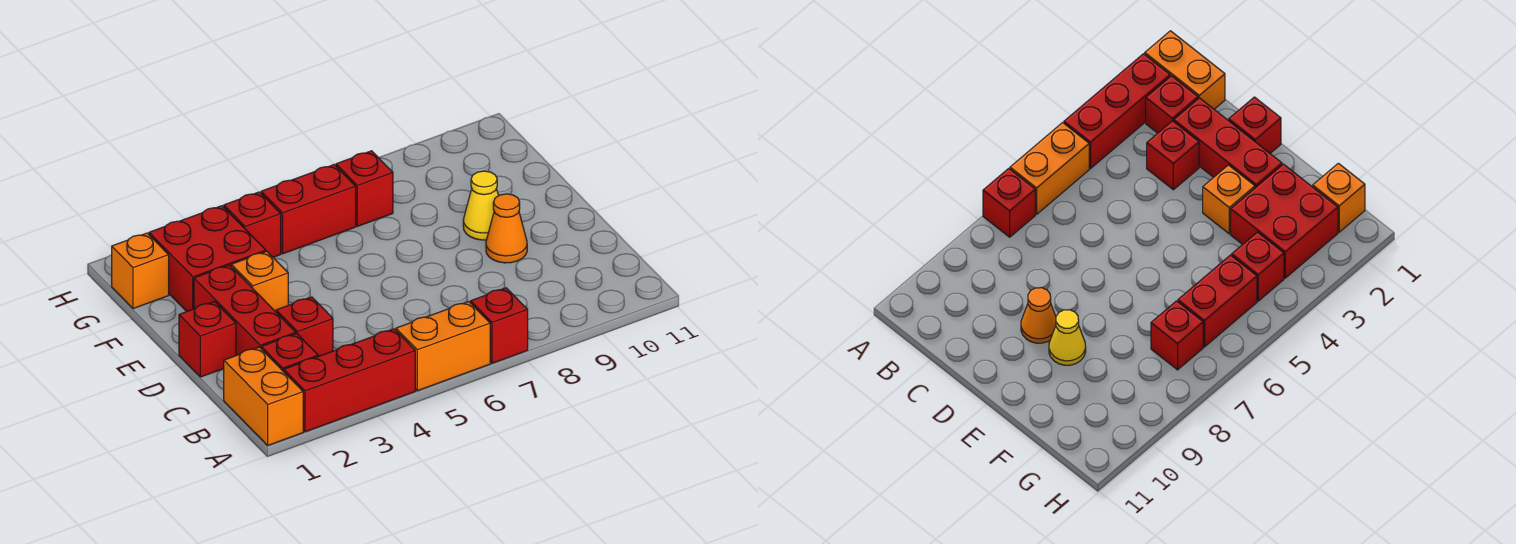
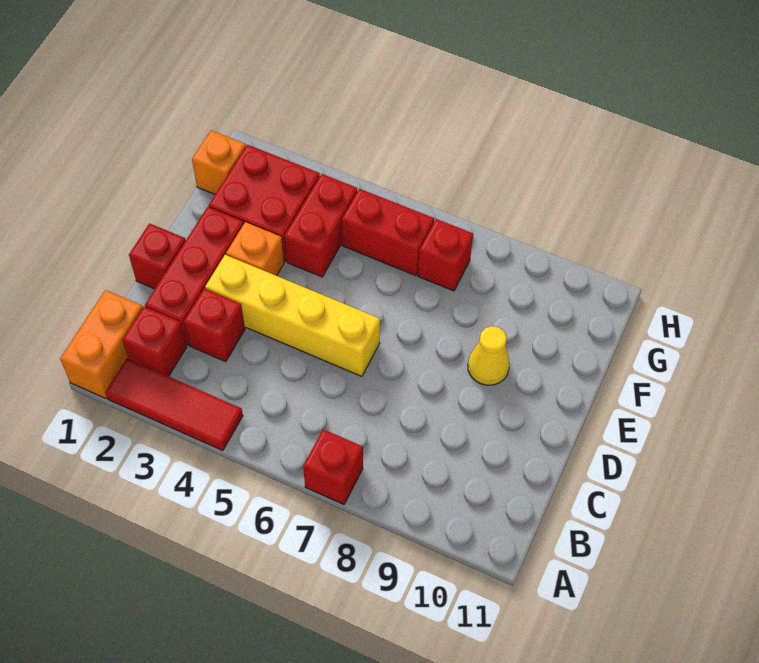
red 1x3 brick [284,329,415,432] -> red 1x3 tile [105,358,243,451]
orange 1x2 brick [396,302,490,391] -> none
none -> yellow 1x4 brick [205,255,380,376]
orange 1x1 cone [486,194,527,263] -> none
red 1x1 brick [224,192,281,257] -> red 1x2 brick [284,174,357,277]

